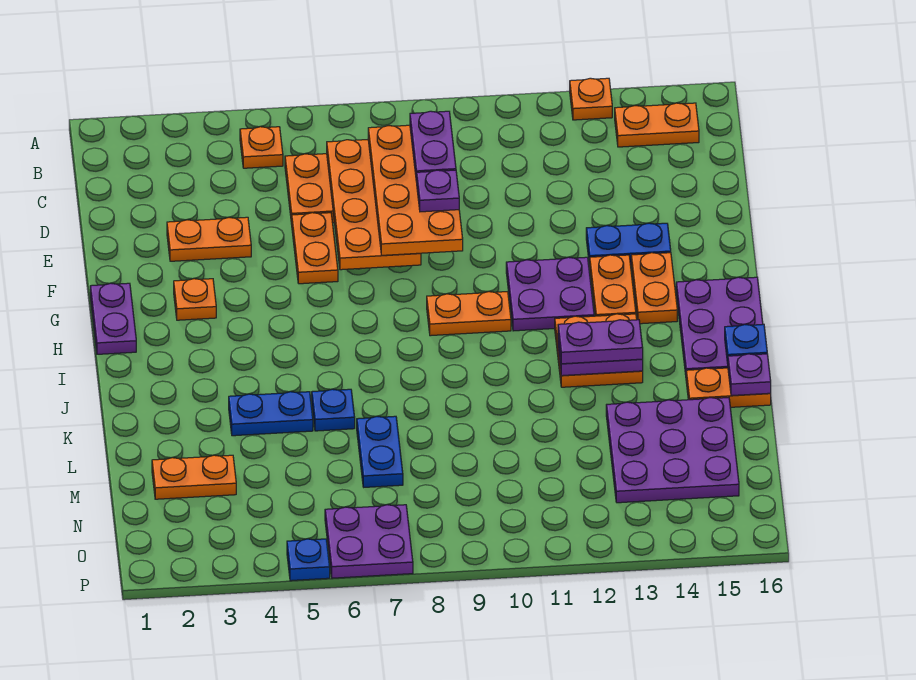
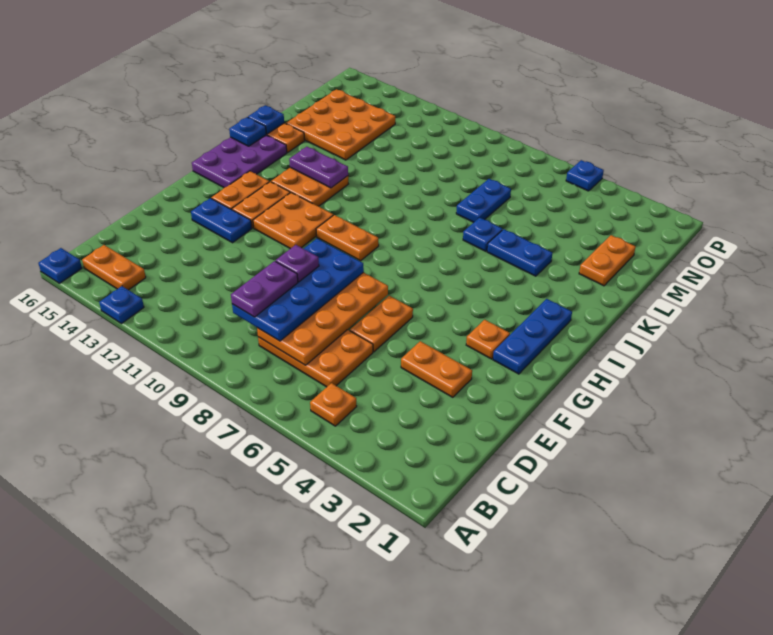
orange 1x1 plate [570,78,612,120] -> blue 1x1 plate [99,286,144,324]
none -> blue 1x1 plate [38,248,82,283]
orange 2x4 plate [368,125,463,255] -> blue 2x4 plate [232,238,364,341]
purple 1x2 plate [90,283,136,354] -> none
none -> blue 1x3 plate [493,299,572,374]
purple 2x2 plate [506,257,594,331] -> orange 2x2 plate [253,193,333,249]
purple 1x2 plate [558,320,643,364] -> none
purple 1x1 plate [728,354,771,396] -> blue 1x1 plate [248,105,284,134]
purple 3x3 plate [606,398,739,503] -> orange 3x3 plate [286,89,395,160]
orange 1x2 plate [152,455,236,499] -> orange 1x2 plate turned to [579,235,636,286]
purple 2x2 plate [325,505,413,578] -> none

